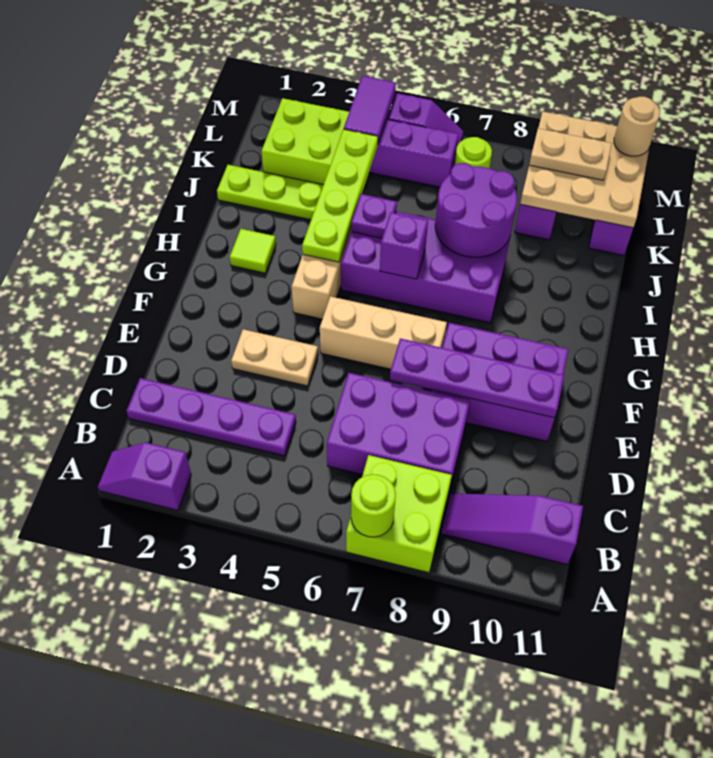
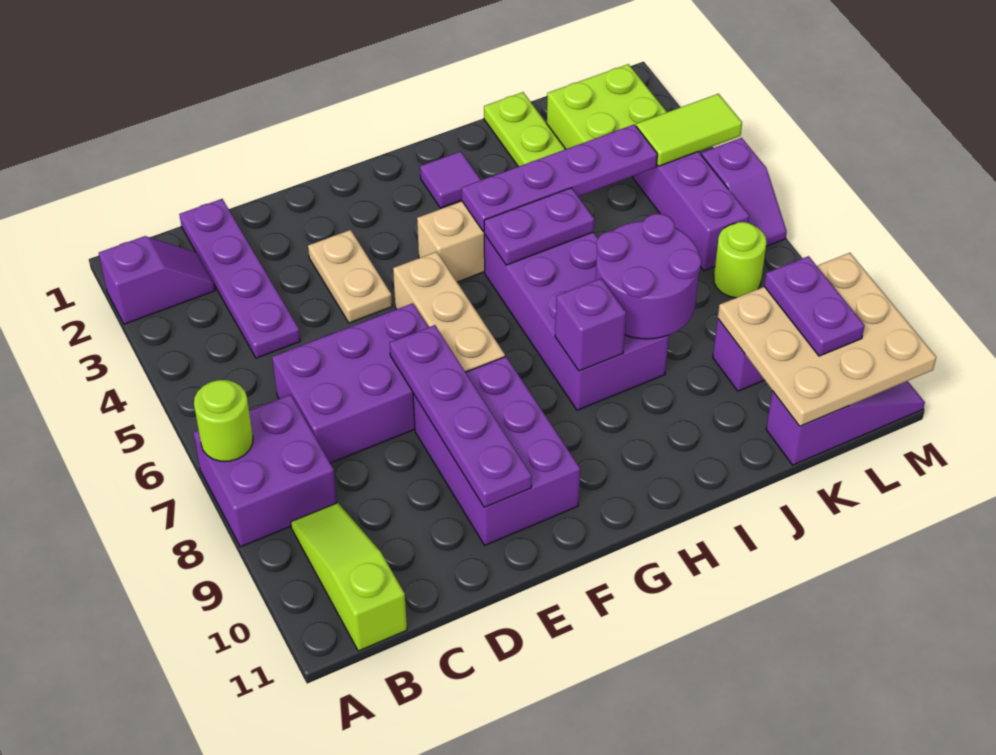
purple 1x2 slope [98,442,191,510] -> purple 1x2 slope turned to [99,236,215,324]
lime 2x2 brick [346,455,452,573] -> purple 2x2 brick [193,395,337,547]
purple 1x3 slope [441,493,583,564] -> lime 1x3 slope [291,503,407,651]
purple 2x3 brick [327,373,470,490] -> purple 2x3 brick turned to [272,303,428,463]
lime 1x1 tile [230,229,276,273] -> purple 1x1 tile [420,151,481,208]
lime 1x4 plate [302,129,378,262] -> purple 1x4 plate [462,124,657,232]
purple 1x1 brick [380,212,428,279] -> purple 1x1 brick moved to [555,279,626,371]
purple 1x1 plate [351,194,397,238] -> purple 1x2 plate [484,188,594,265]
purple 1x2 tile [344,76,396,143] -> lime 1x2 tile [636,94,742,166]
tan 1x2 plate [529,128,612,180] -> purple 1x2 plate [764,256,865,356]
tan 1x1 round brick [614,97,660,156] -> none

